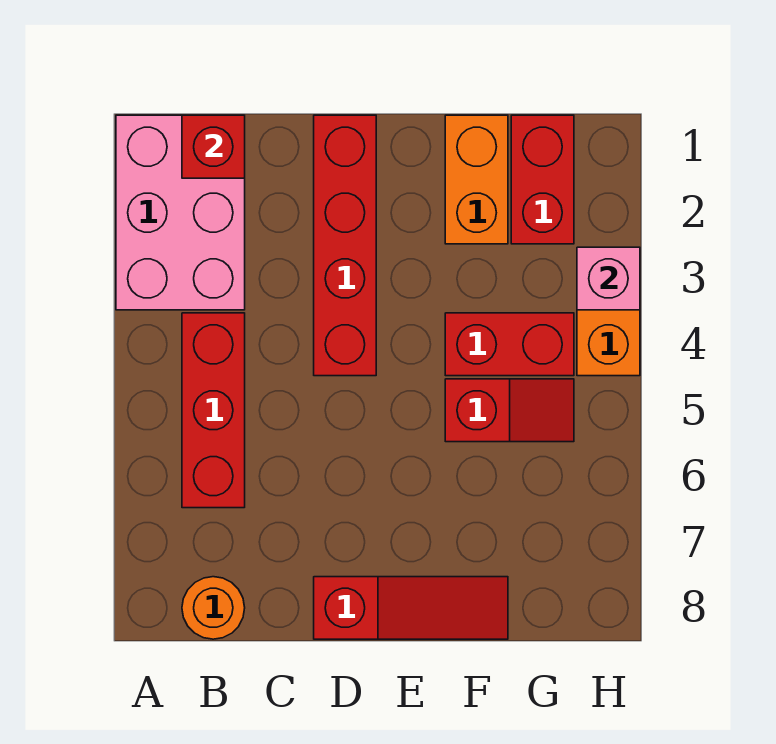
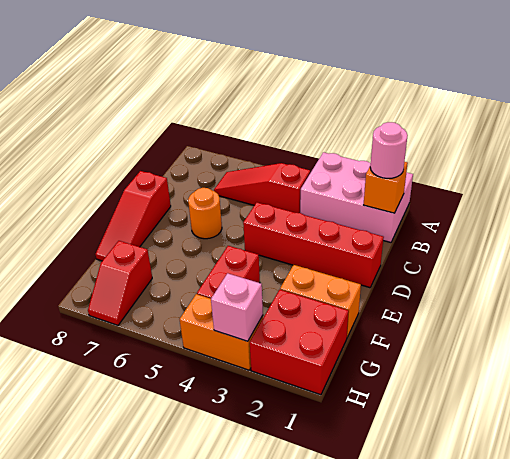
red 1x1 brick [182,115,245,178] -> orange 1x1 brick [364,162,408,213]
none -> pink 1x1 round brick [370,122,408,178]
red 1x3 brick [182,313,245,508] -> red 1x3 slope [214,163,310,213]
orange 1x1 round brick [182,577,245,639] -> orange 1x1 round brick moved to [188,188,222,239]
red 1x2 slope [445,379,574,442] -> red 1x2 slope moved to [88,241,152,325]
red 1x2 brick [511,115,574,244] -> red 2x2 brick [250,290,349,395]

